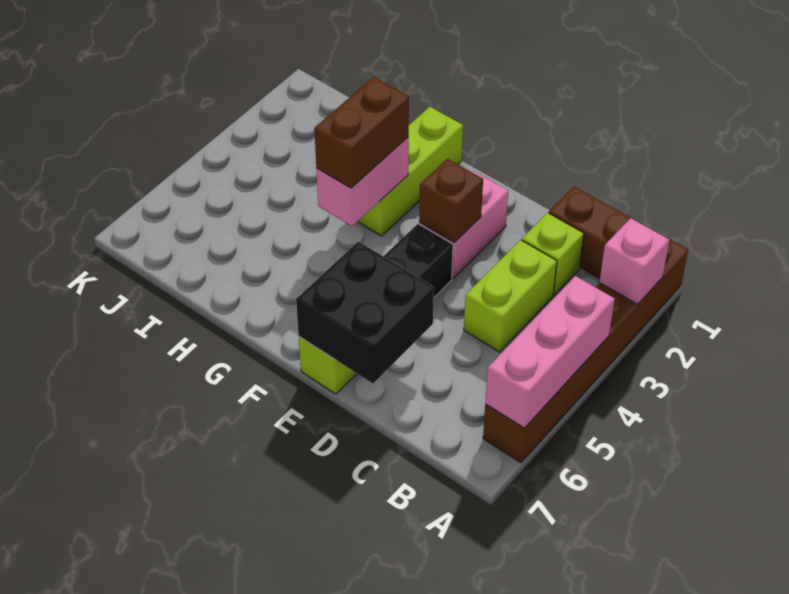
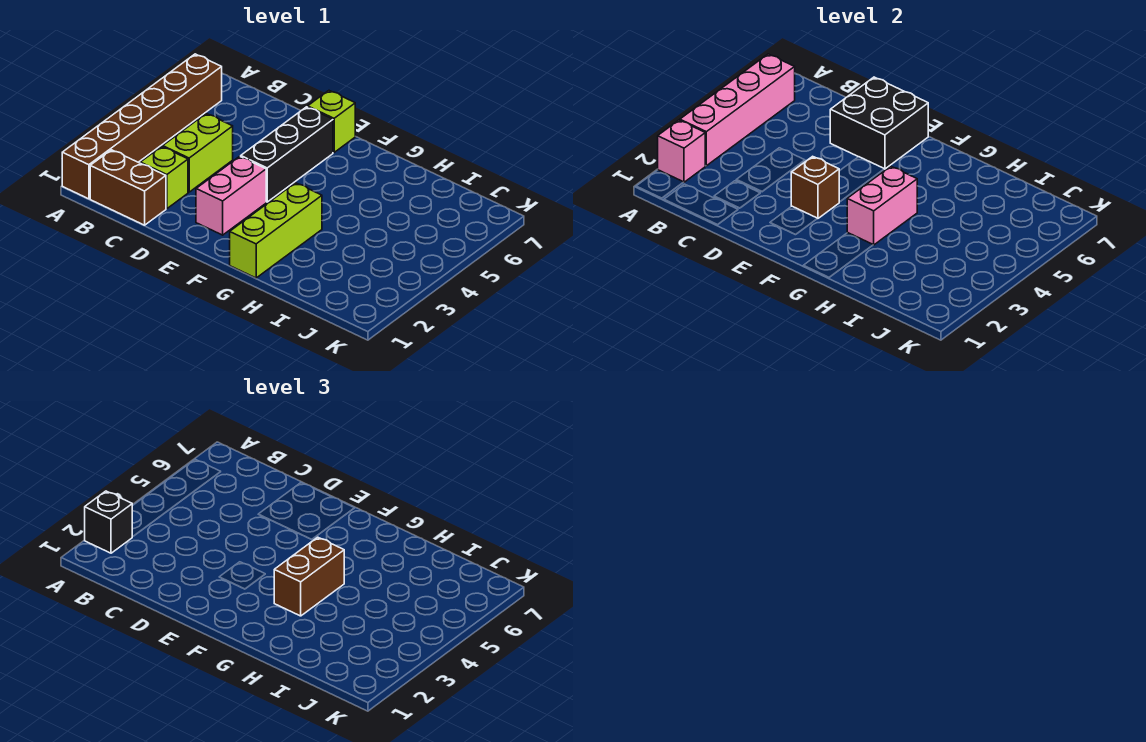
none -> black 1x1 brick [85,491,132,553]
pink 1x3 brick [485,276,615,428] -> pink 1x4 brick [680,54,795,166]

